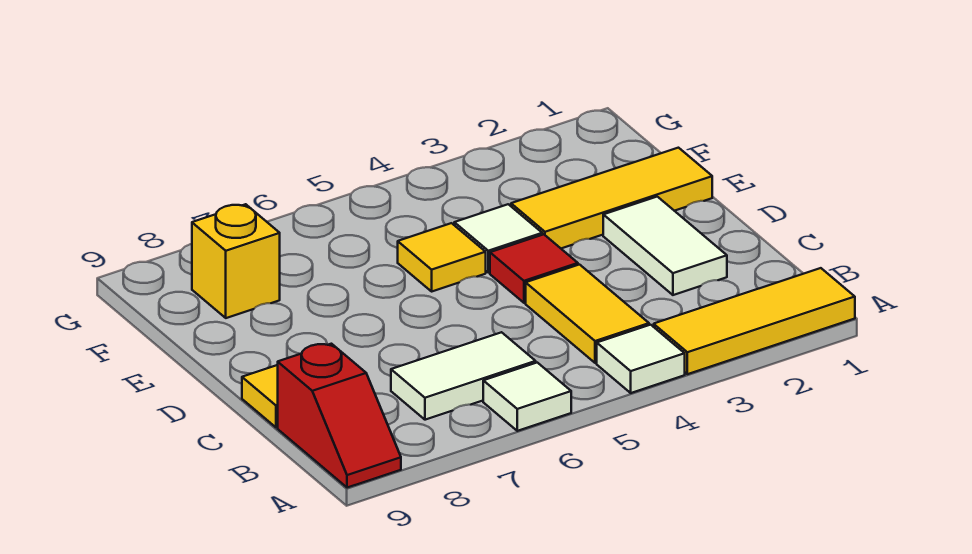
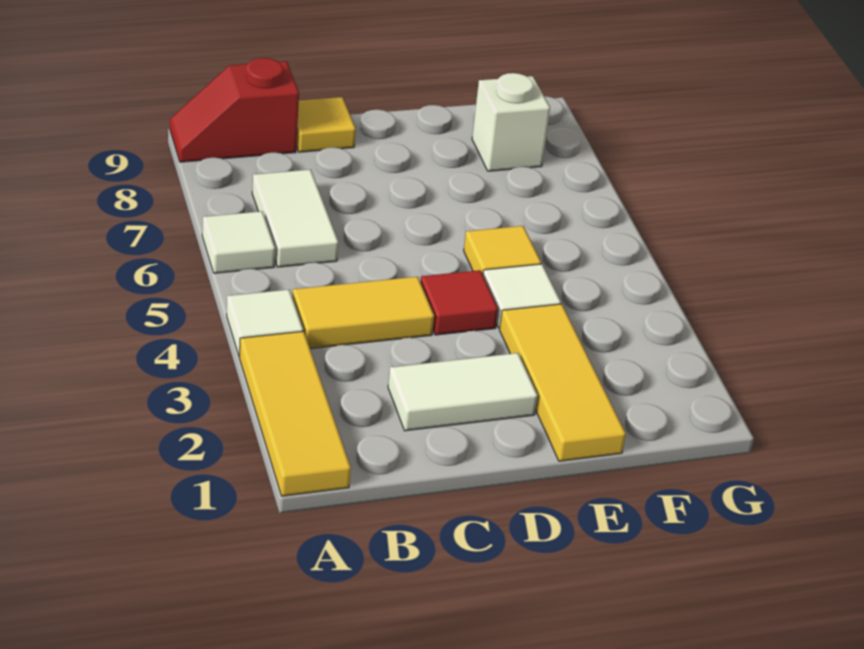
yellow 1x1 brick [192,204,280,318] -> white 1x1 brick [472,73,550,171]

